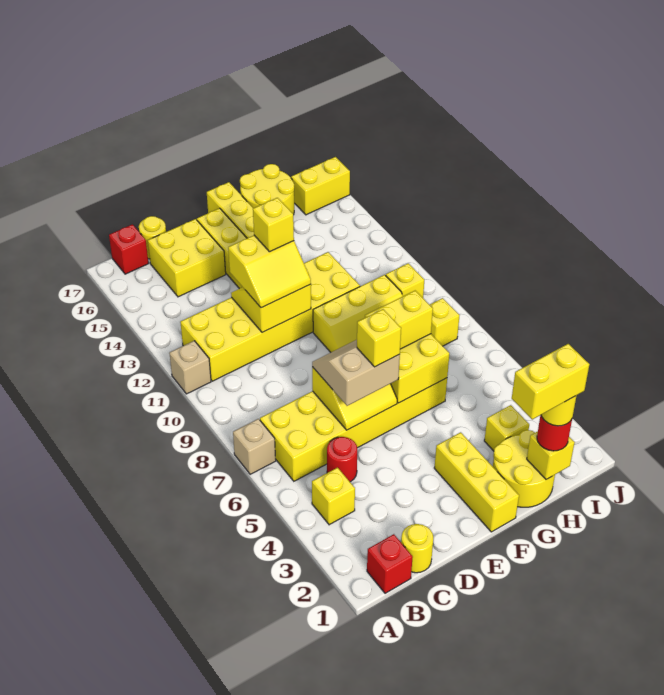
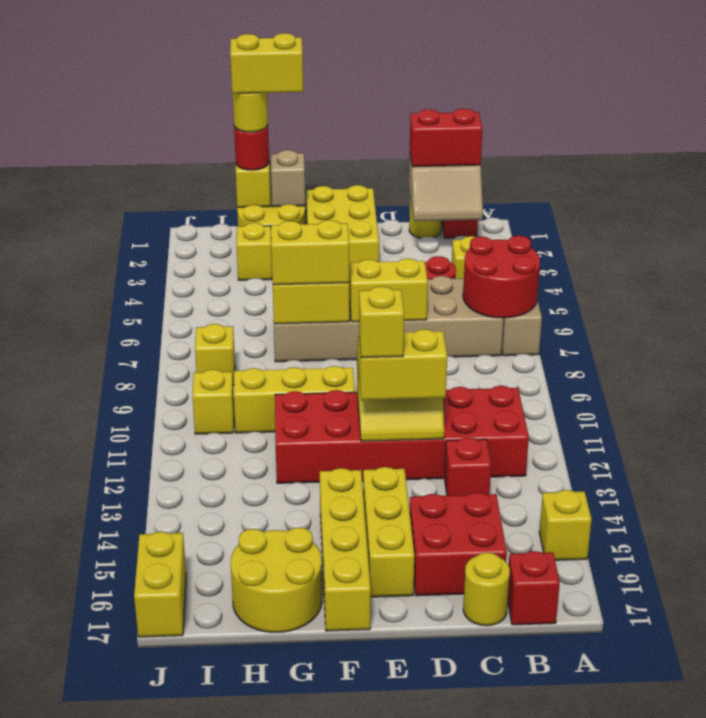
none -> red 2x2 round brick [463,236,540,318]
tan 1x1 brick [169,341,211,394] -> tan 1x1 brick moved to [271,150,305,207]
none -> red 1x2 brick [410,109,482,167]
yellow 2x6 brick [260,378,447,481] -> tan 2x6 brick [274,276,504,362]
yellow 2x6 brick [180,252,360,381] -> red 2x6 brick [275,385,529,483]
none -> red 1x1 brick [445,437,491,496]
yellow 2x2 brick [148,219,226,297] -> red 2x2 brick [410,493,507,596]
tan 2x2 slope [312,340,400,406] -> tan 2x2 slope moved to [409,156,483,221]
yellow 1x1 brick [357,309,401,367] -> yellow 1x1 brick moved to [539,490,592,560]
yellow 1x3 brick [434,432,519,532] -> yellow 2x3 brick [306,185,379,263]
yellow 1x2 brick [291,157,350,215] -> yellow 1x2 brick turned to [134,532,186,637]

